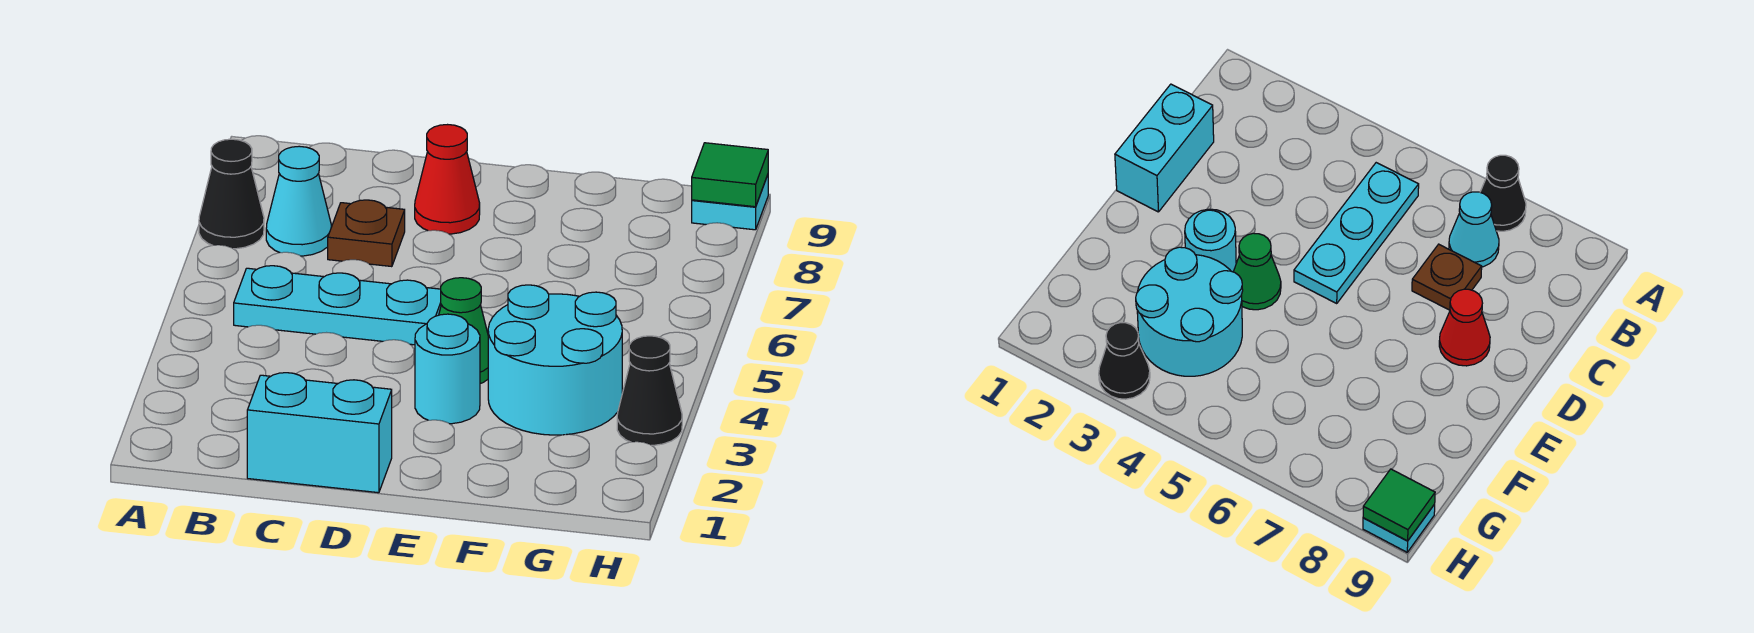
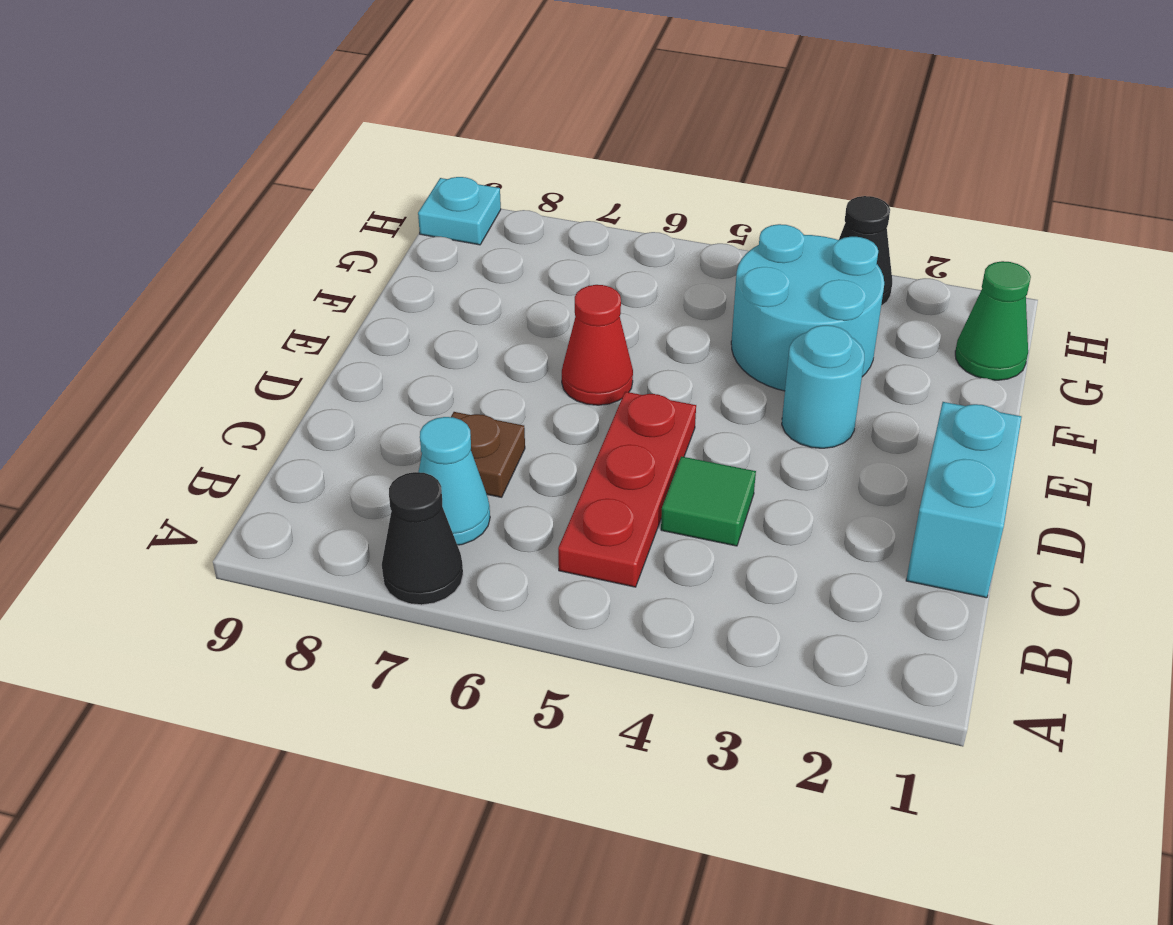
cyan 1x3 plate [234,266,441,345] -> red 1x3 plate [558,392,696,587]
red 1x1 cone [415,125,480,234] -> red 1x1 cone moved to [562,285,633,405]
green 1x1 cone [439,278,488,384] -> green 1x1 cone moved to [955,261,1031,380]
green 1x1 tile [692,143,768,207] -> green 1x1 tile moved to [661,456,756,546]

